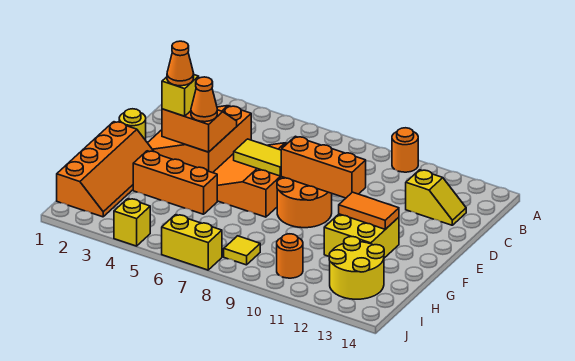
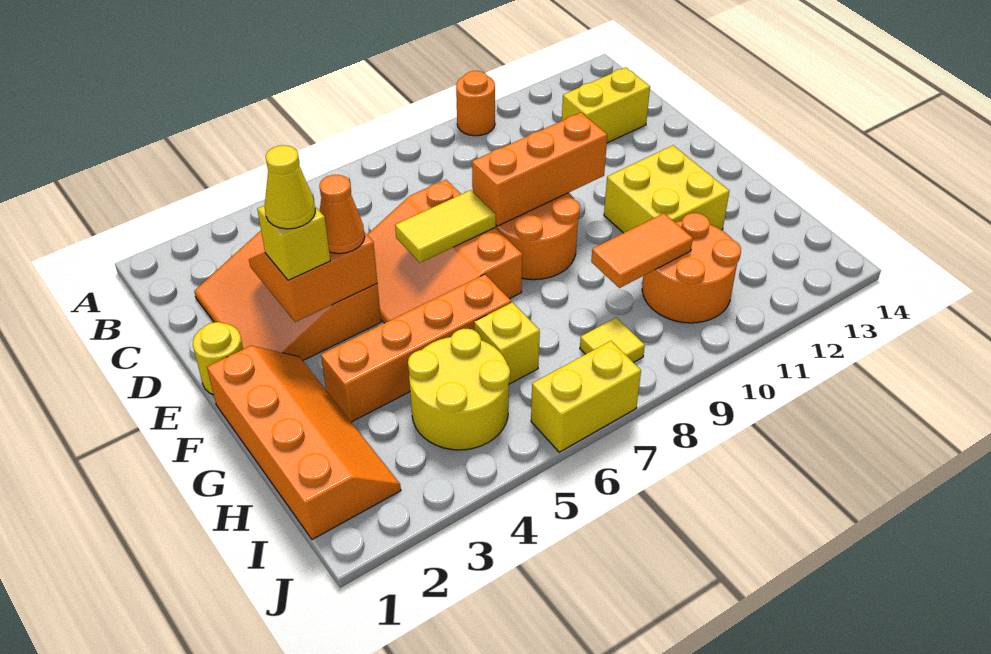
yellow 1x2 slope [406,170,466,225] -> yellow 1x2 brick [562,67,650,143]
orange 1x1 cone [167,41,194,86] -> yellow 1x1 cone [265,145,315,229]
orange 1x2 tile [339,192,399,229] -> orange 1x2 tile moved to [591,213,693,288]
orange 1x3 brick [133,151,217,214] -> orange 1x4 brick [321,274,511,422]
yellow 2x2 round brick [329,237,384,299] -> yellow 2x2 round brick moved to [408,329,510,450]
orange 1x1 round brick [277,234,303,278] -> orange 2x2 round brick [642,213,741,323]
yellow 1x1 brick [114,199,150,246] -> yellow 1x1 brick moved to [474,302,540,384]

